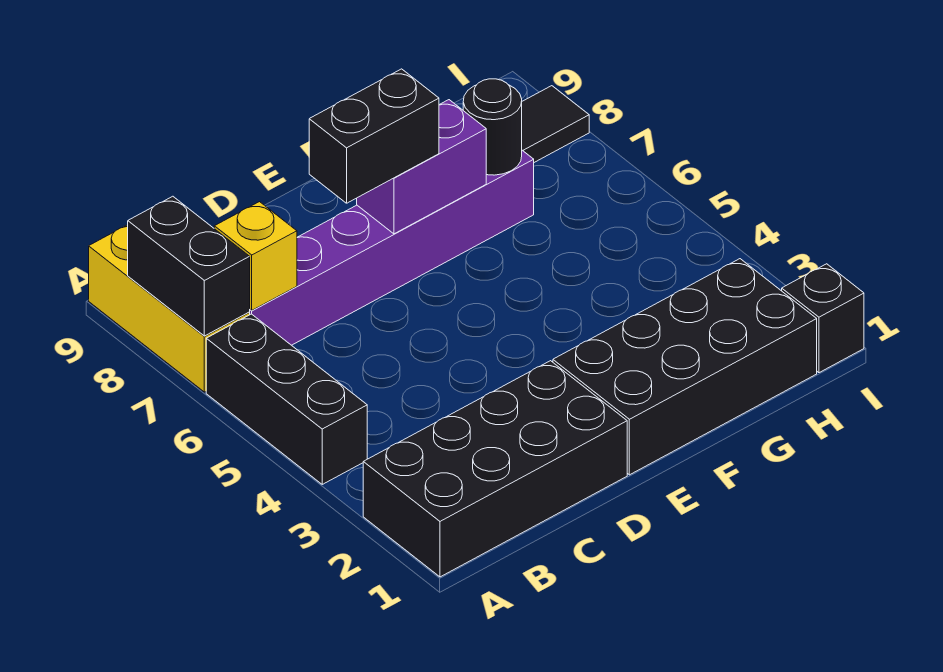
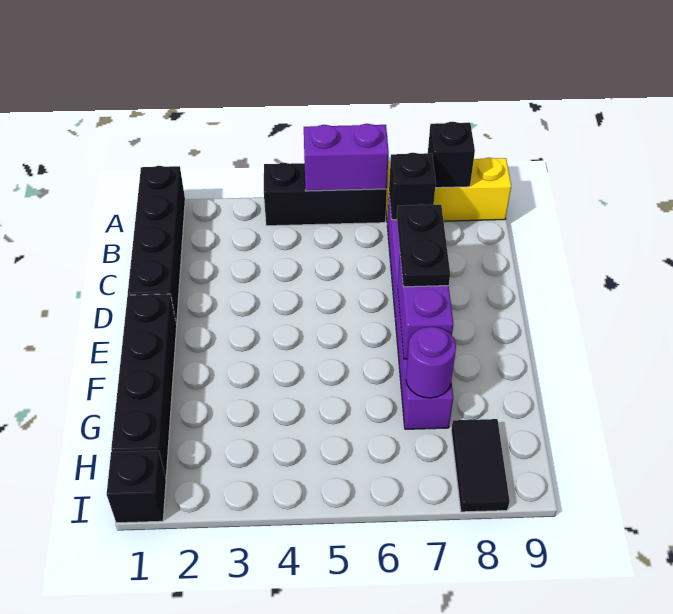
black 2x4 brick [363,361,627,577] -> black 1x4 brick [128,166,185,324]
none -> purple 1x2 brick [304,124,389,191]
black 1x2 brick [128,196,250,336] -> black 1x1 brick [428,122,475,188]
yellow 1x1 brick [214,202,297,310] -> black 1x1 brick [389,153,436,220]
black 1x2 brick [309,69,439,203] -> black 1x2 plate [397,204,450,287]
black 2x4 brick [553,259,817,475] -> black 1x4 brick [111,294,177,477]
black 1x1 round brick [463,79,522,175] -> purple 1x1 round brick [406,327,456,398]

